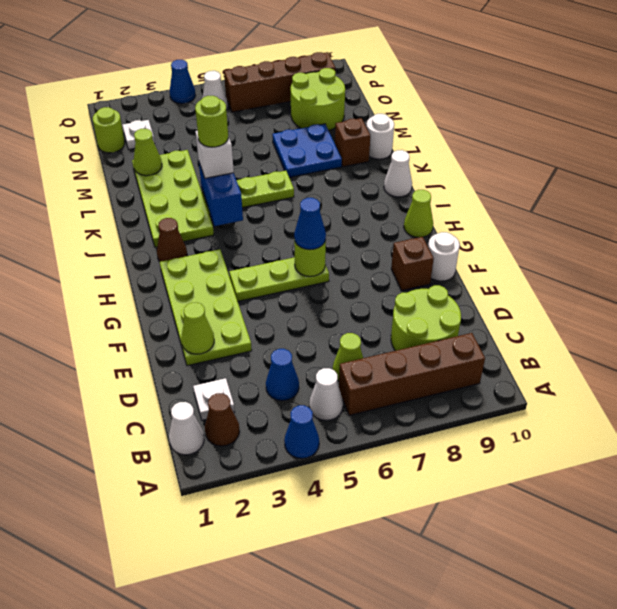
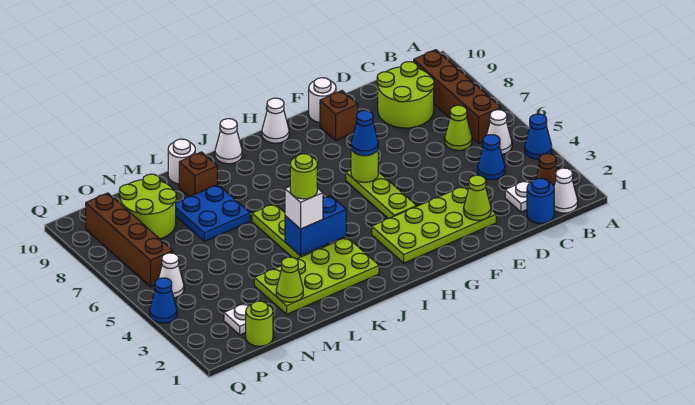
none -> blue 1x1 round brick [527,178,554,223]
lime 1x1 cone [404,190,433,237] -> white 1x1 cone [262,98,289,143]
brown 1x1 cone [157,218,187,262] -> none

